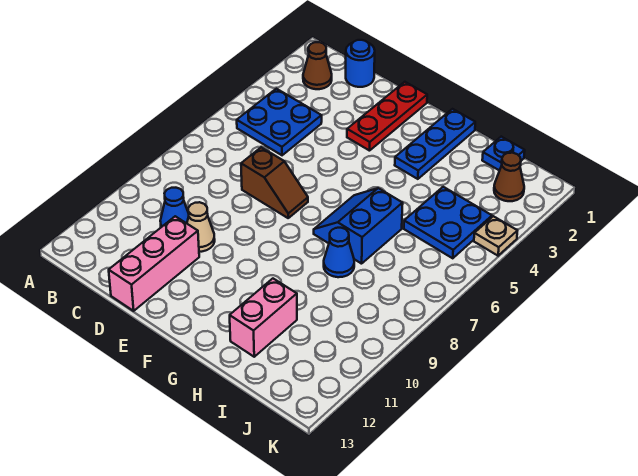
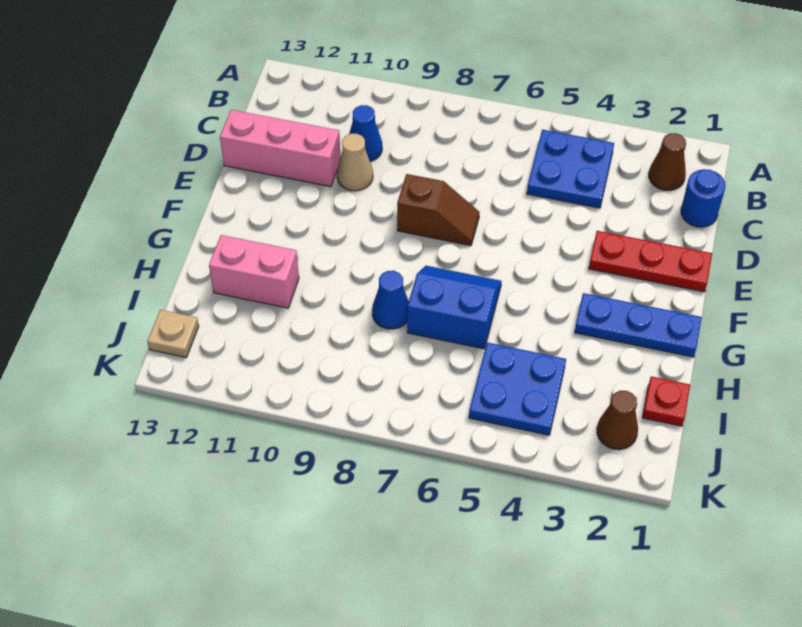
brown 1x2 slope [241,147,308,218] -> brown 1x2 slope turned to [397,174,480,246]
blue 1x1 plate [482,137,525,171] -> red 1x1 plate [642,376,690,426]
tan 1x1 plate [474,216,517,256] -> tan 1x1 plate moved to [147,310,199,357]

